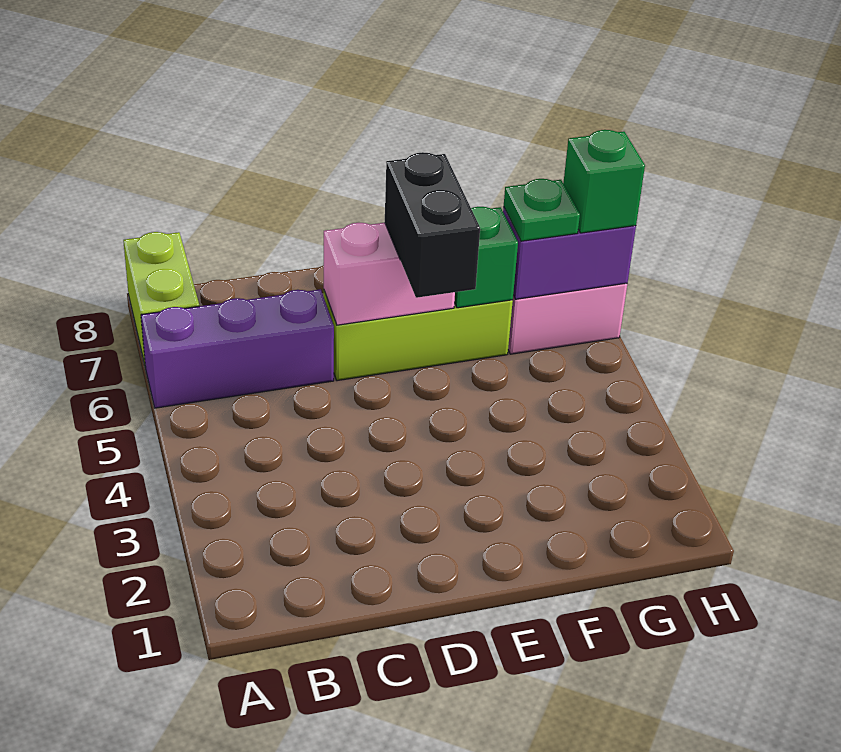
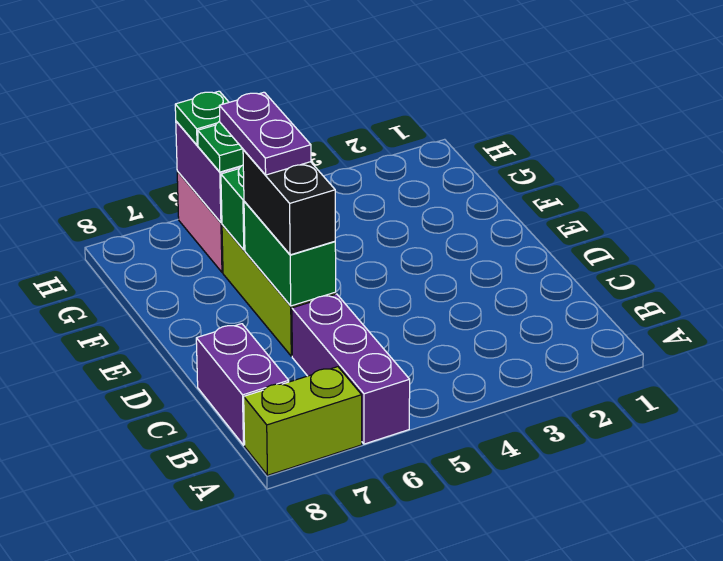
none -> purple 1x2 brick [196,324,289,445]
pink 1x2 brick [324,223,455,325] -> green 1x2 brick [244,201,336,306]
black 1x2 brick [385,152,480,298] -> black 1x2 brick turned to [243,150,335,255]
none -> purple 1x2 plate [219,92,311,175]
green 1x1 brick [563,130,645,233] -> green 1x1 plate [175,91,229,145]

